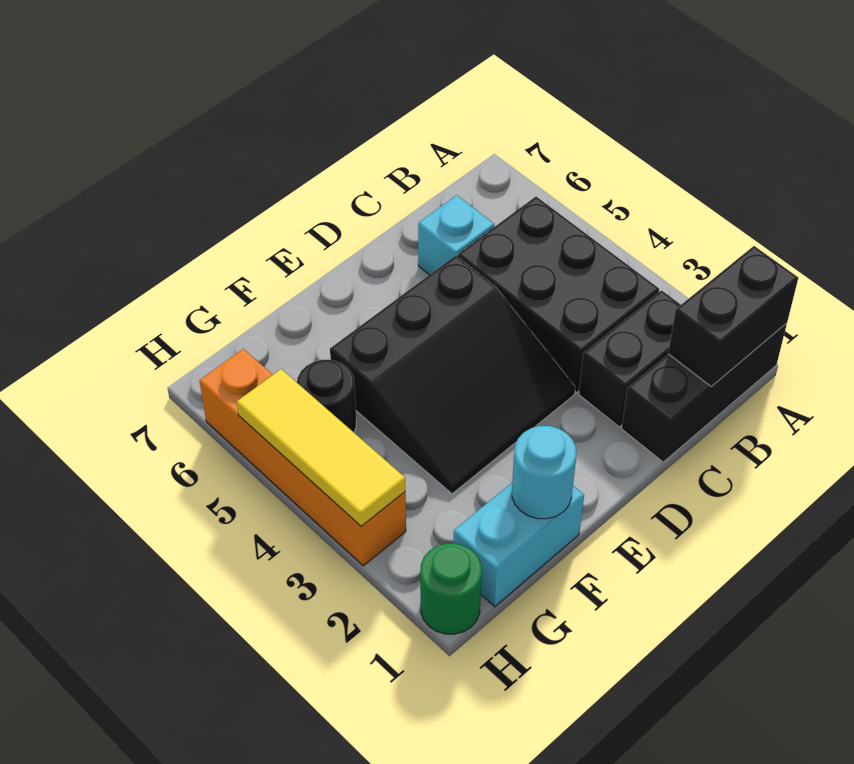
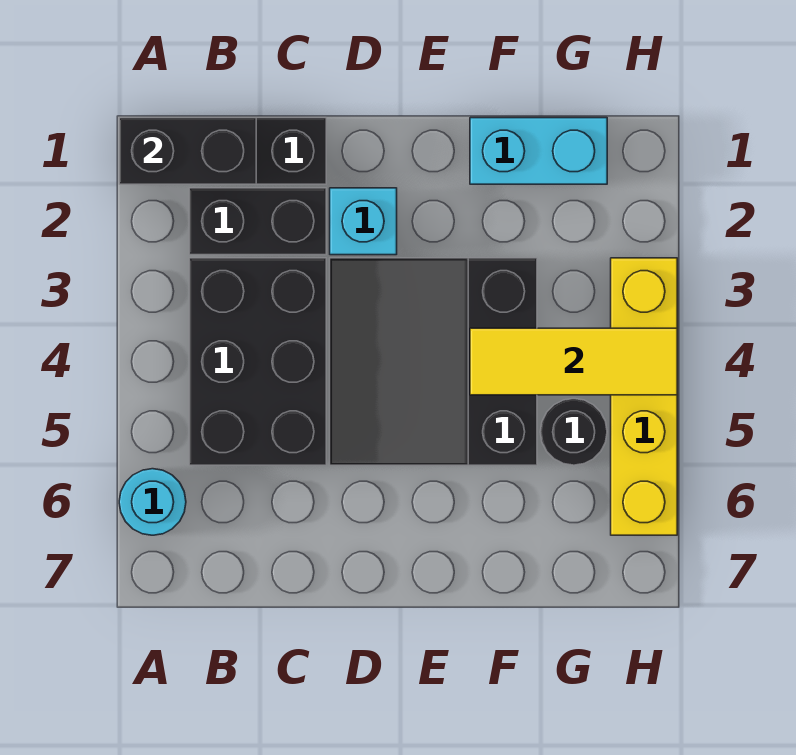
cyan 1x1 brick [418,195,494,275] -> cyan 1x1 brick moved to [330,188,397,255]
black 3x3 slope [330,256,575,494] -> black 3x3 slope turned to [330,258,537,465]
cyan 1x1 round brick [512,426,576,519] -> cyan 1x1 round brick moved to [119,469,186,535]
green 1x1 round brick [420,543,482,634] -> none
orange 1x4 brick [200,349,406,566] -> yellow 1x4 brick [611,258,677,535]
yellow 1x3 tile [237,369,405,526] -> yellow 1x3 tile turned to [470,328,677,395]

